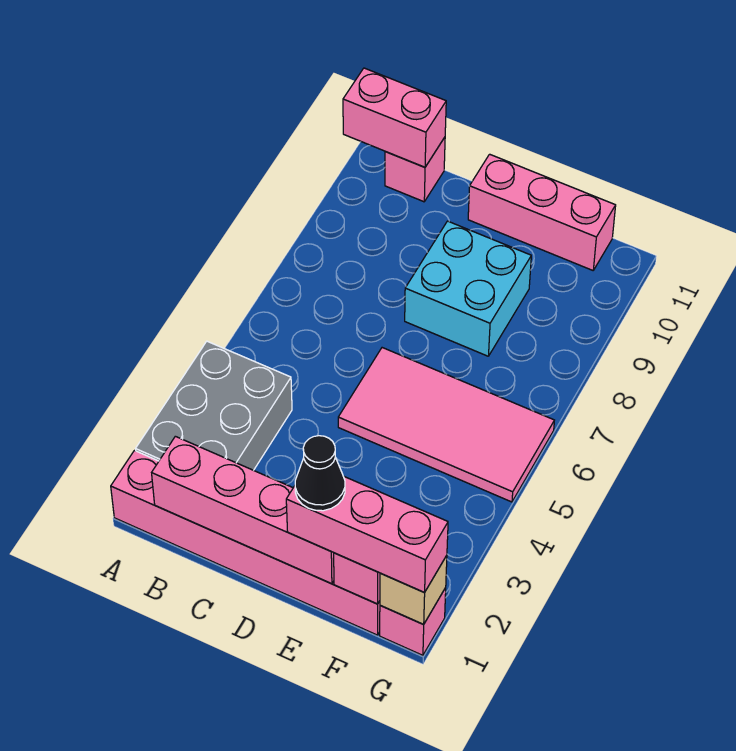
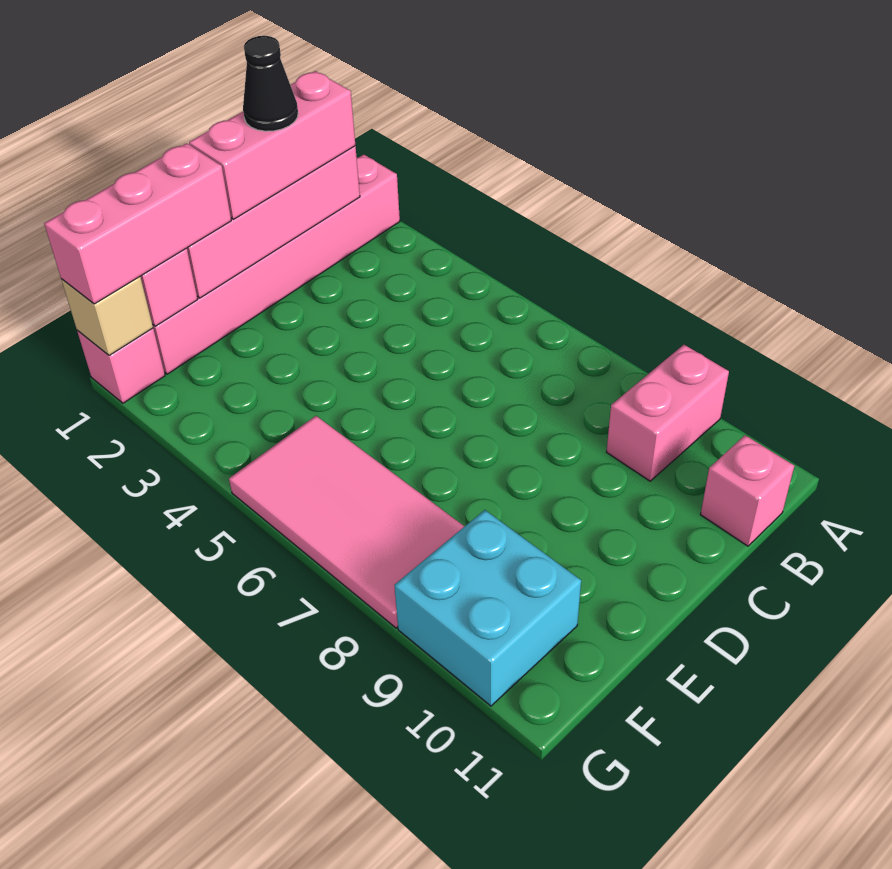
grey 2x3 brick [136,341,292,470] -> none
pink 1x2 brick [343,68,446,167] -> pink 1x2 brick moved to [607,345,729,481]
pink 2x4 tile [338,348,554,502] -> pink 2x4 tile turned to [229,416,465,628]
cyan 2x2 brick [405,221,531,356] -> cyan 2x2 brick moved to [394,510,581,706]
pink 1x3 brick [468,154,616,270] -> pink 1x3 brick moved to [189,71,355,219]
black 1x1 cone [295,436,345,511] -> black 1x1 cone moved to [243,36,298,131]

